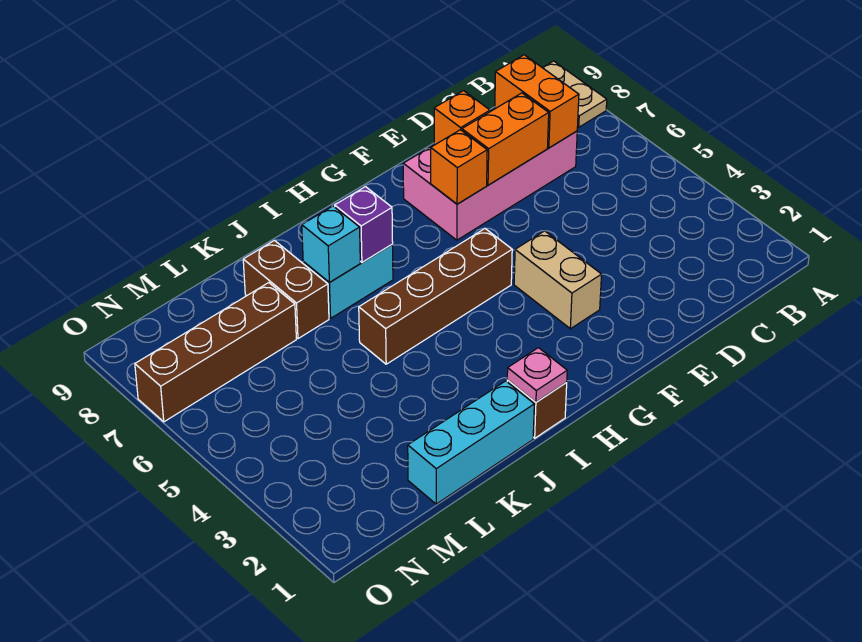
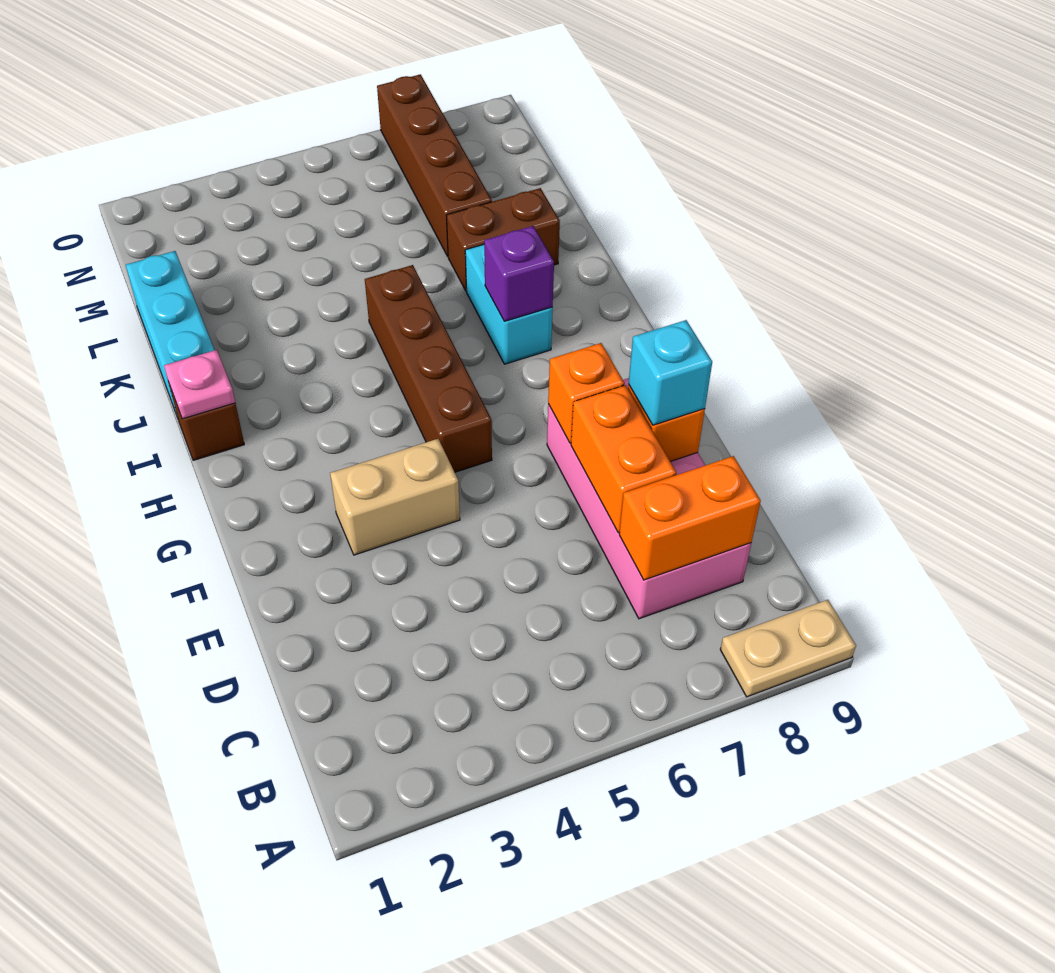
cyan 1x1 brick [302,206,360,283] -> cyan 1x1 brick moved to [628,320,712,425]

